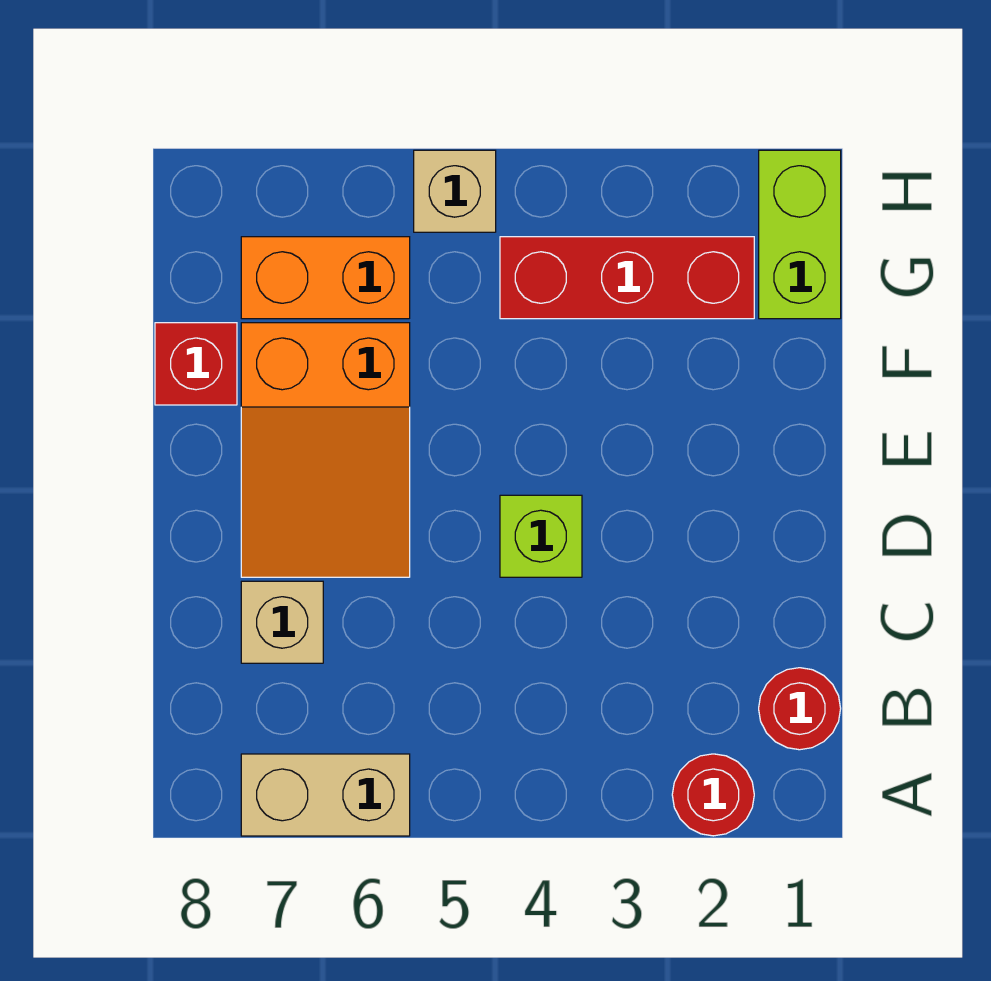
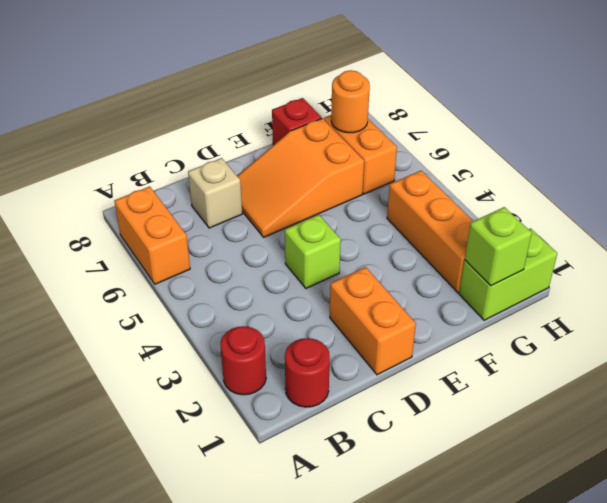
tan 1x2 brick [241,754,410,836] -> orange 1x2 brick [114,187,190,284]
none -> orange 1x2 brick [330,267,416,375]
none -> lime 1x1 brick [465,207,532,286]
red 1x3 brick [500,237,754,319] -> orange 1x3 brick [387,171,473,293]
none -> orange 1x1 round brick [331,70,370,133]
tan 1x1 brick [414,150,496,232] -> none

